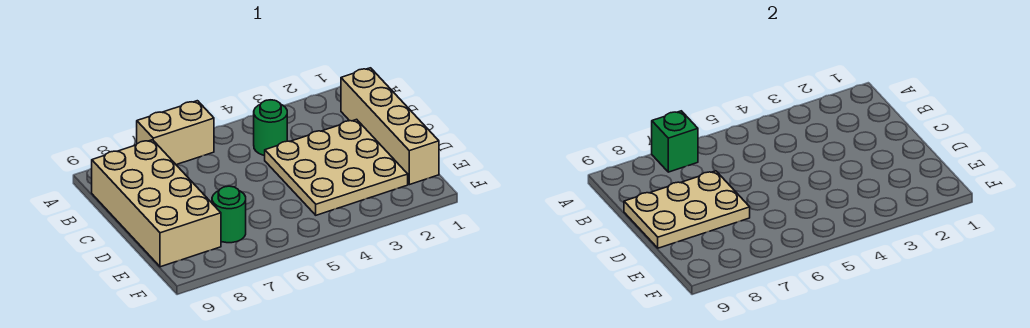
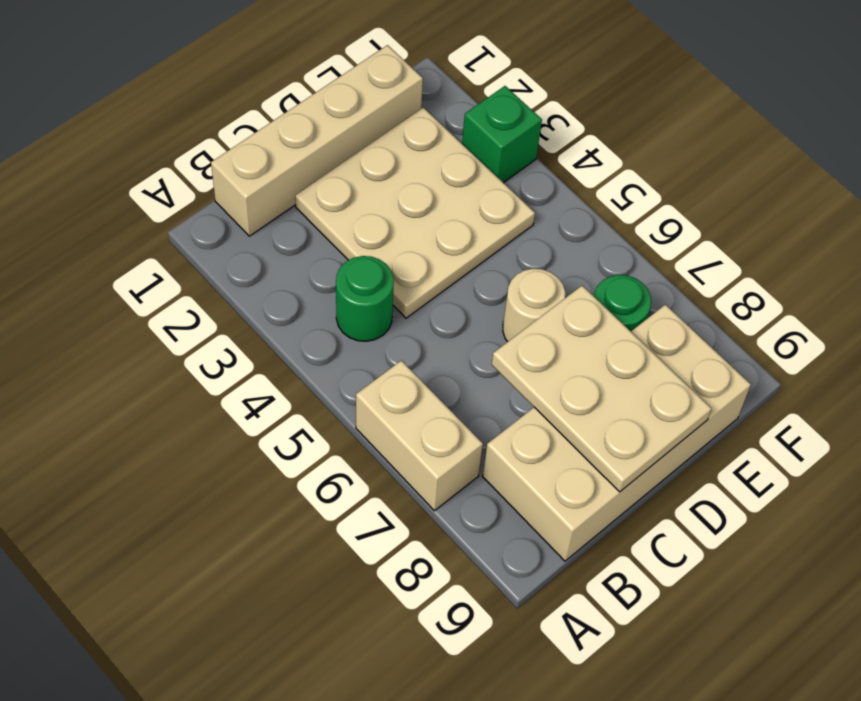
green 1x1 brick [652,111,698,172] -> green 1x1 brick moved to [462,86,542,183]
none -> tan 1x1 round brick [503,269,565,342]

